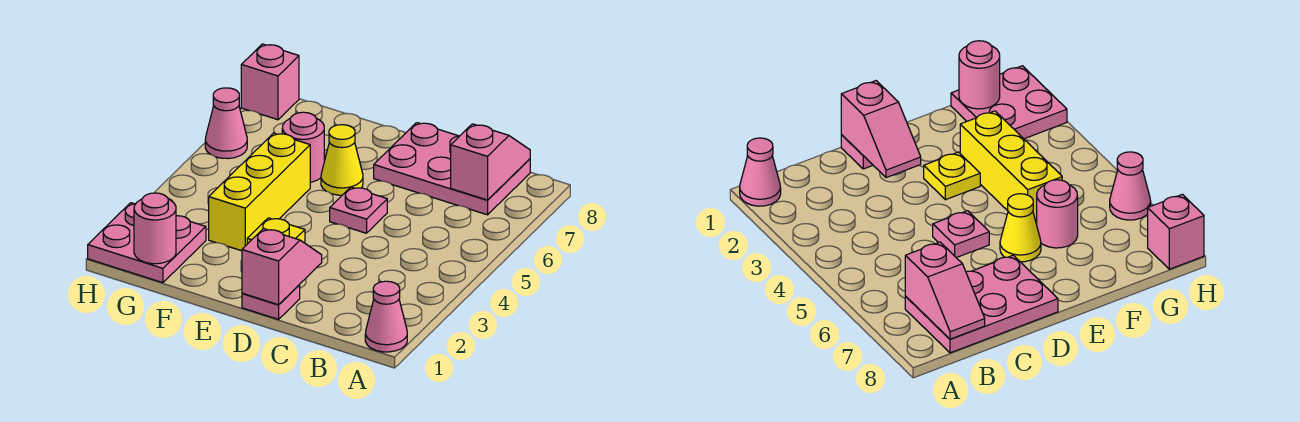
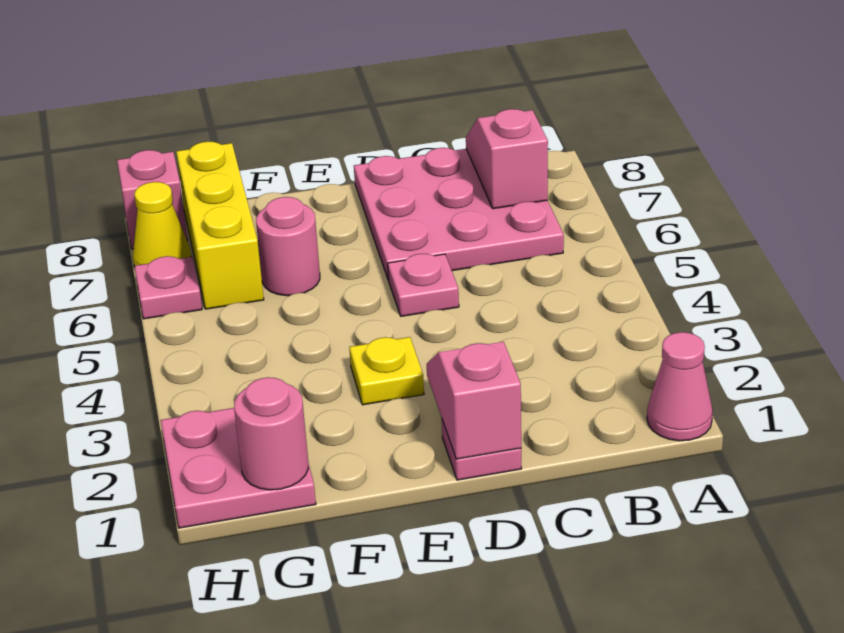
pink 2x3 plate [374,123,530,215] -> pink 3x3 plate [354,148,564,280]
yellow 1x1 cone [321,125,363,195] -> yellow 1x1 cone moved to [133,182,191,266]
yellow 1x3 brick [209,133,310,251] -> yellow 1x3 brick moved to [176,142,264,309]
pink 1x1 cone [205,88,247,159] -> pink 1x1 plate [134,256,202,319]

